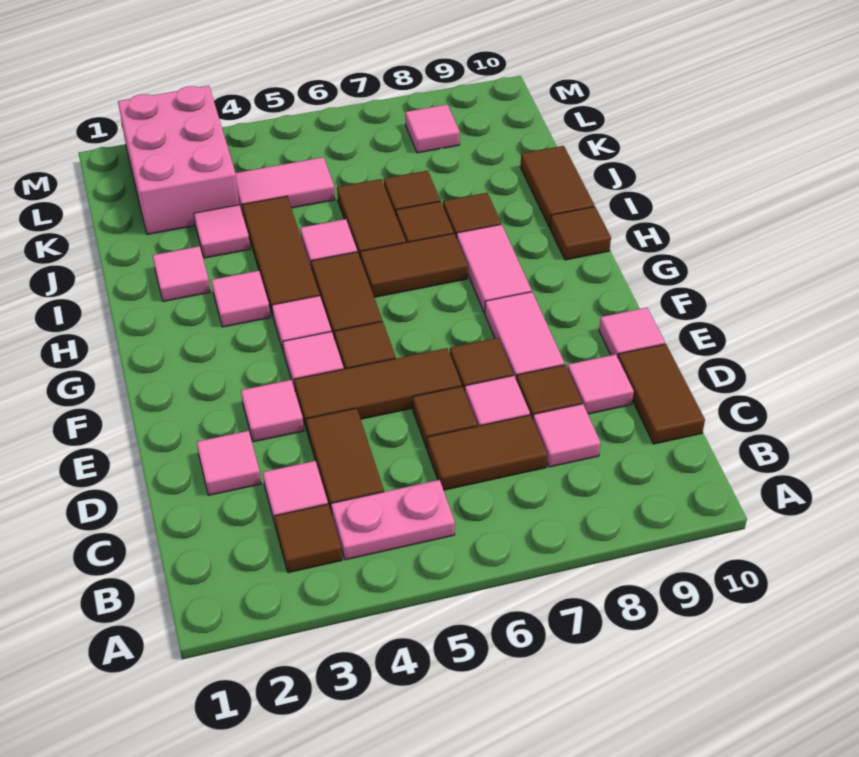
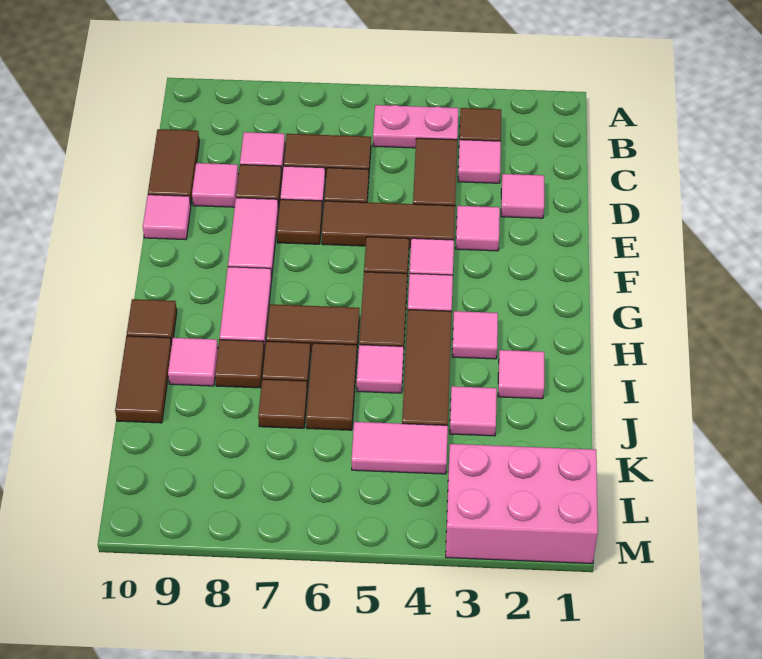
pink 2x3 brick [118,86,239,235] -> pink 2x3 brick turned to [446,444,598,564]
pink 1x1 tile [405,105,460,153] -> pink 1x1 tile moved to [168,338,218,386]

